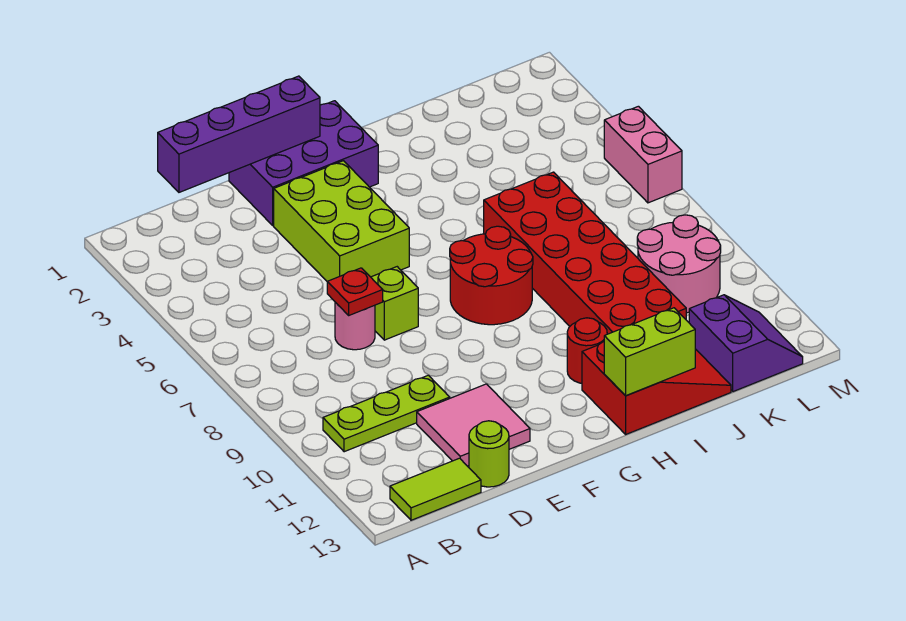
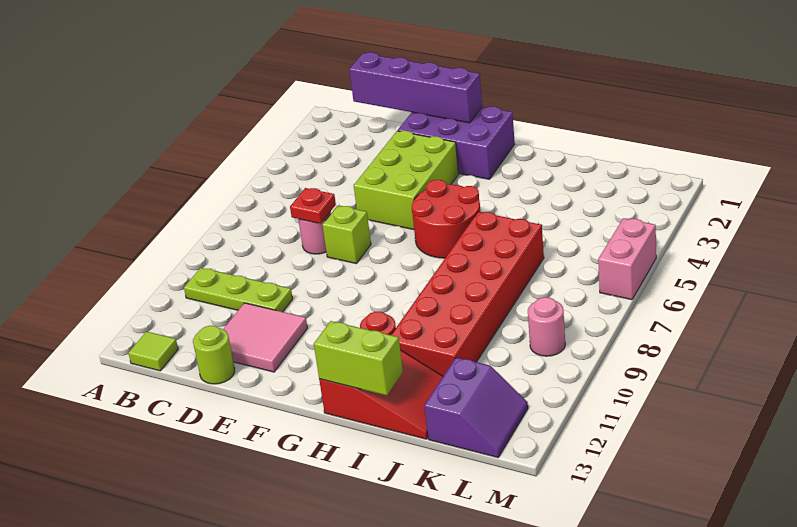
lime 1x2 tile [390,458,481,520] -> lime 1x1 tile [129,332,178,371]
red 2x2 round brick [450,226,533,325] -> red 2x2 round brick moved to [412,180,481,258]
pink 2x2 round brick [637,215,721,313] -> pink 1x1 round brick [528,297,565,356]

